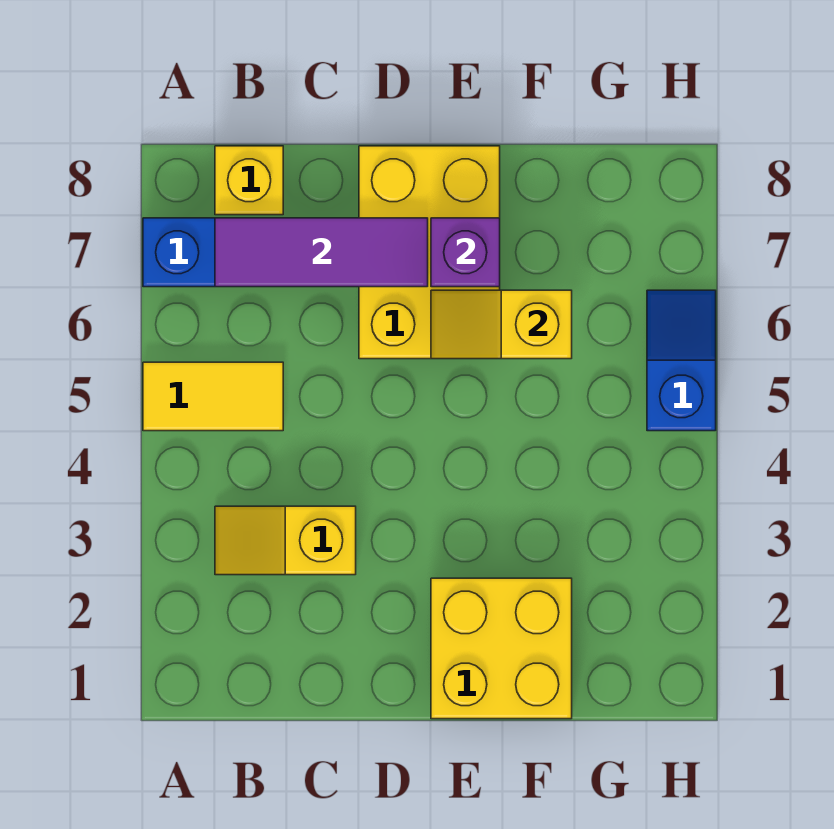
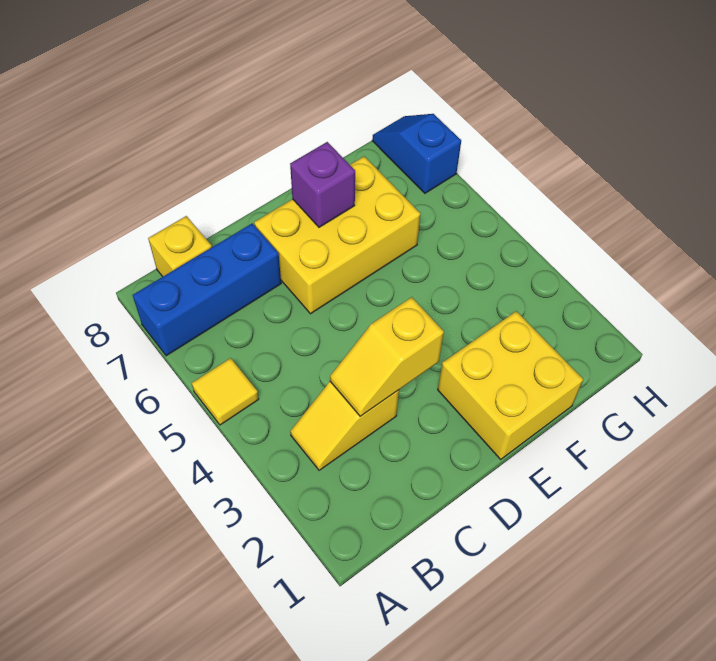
yellow 1x2 tile [143,362,283,431] -> yellow 1x1 tile [192,358,259,425]
purple 1x3 tile [215,218,428,287] -> none
yellow 2x3 brick [359,146,500,359] -> yellow 2x3 brick turned to [254,156,420,314]
yellow 1x2 slope [431,290,572,359] -> yellow 1x2 slope moved to [330,297,444,416]
blue 1x2 slope [647,290,716,431] -> blue 1x2 slope moved to [372,114,461,193]

